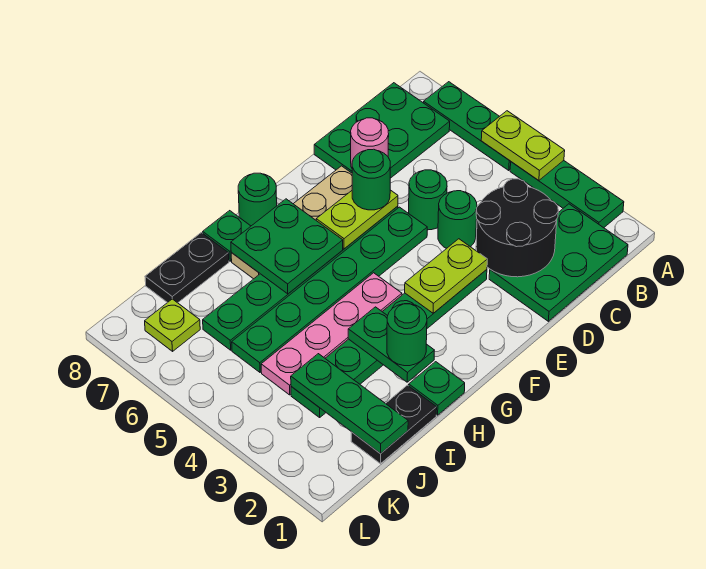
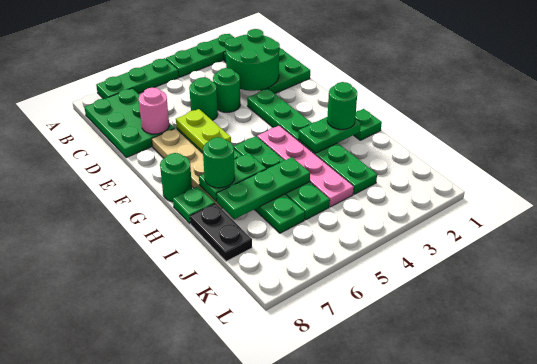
lime 1x2 plate [481,111,565,181] -> none
black 2x2 round brick [476,179,558,277] -> green 2x2 round brick [225,29,280,91]
lime 1x2 plate [405,239,487,313] -> none
green 1x6 plate [232,207,427,372] -> green 1x4 plate [233,136,330,220]
green 1x1 round brick [352,149,390,210] -> green 1x1 round brick moved to [203,137,235,188]
green 2x2 plate [231,199,343,294] -> green 1x2 plate [199,153,266,201]
black 1x2 plate [351,385,437,464] -> none
green 1x3 plate [291,354,408,454] -> green 1x3 plate moved to [216,157,310,219]
lime 1x1 plate [145,299,200,351] -> none

